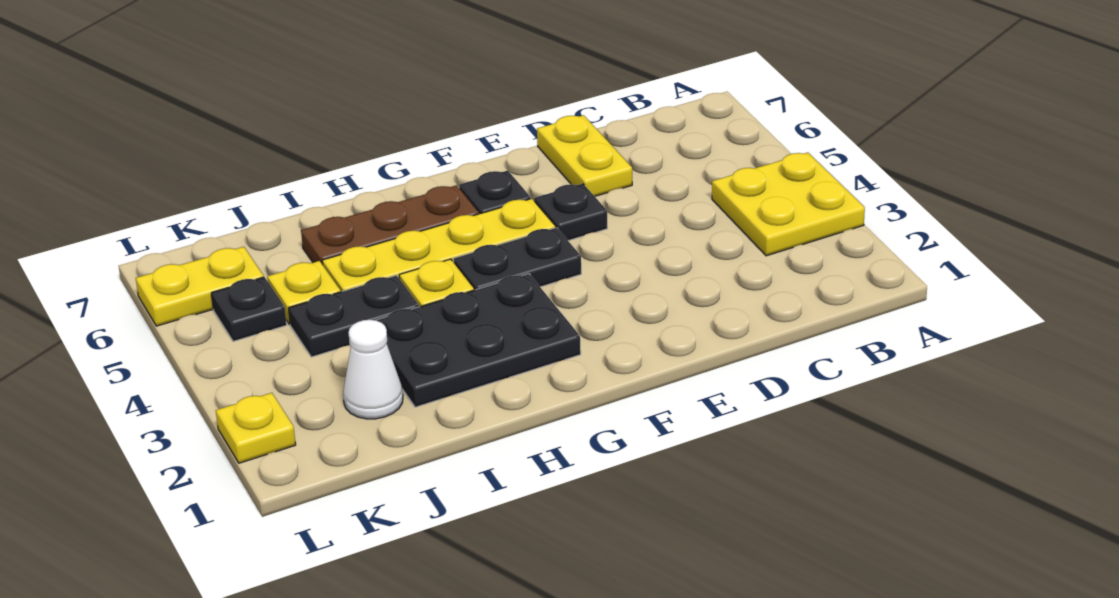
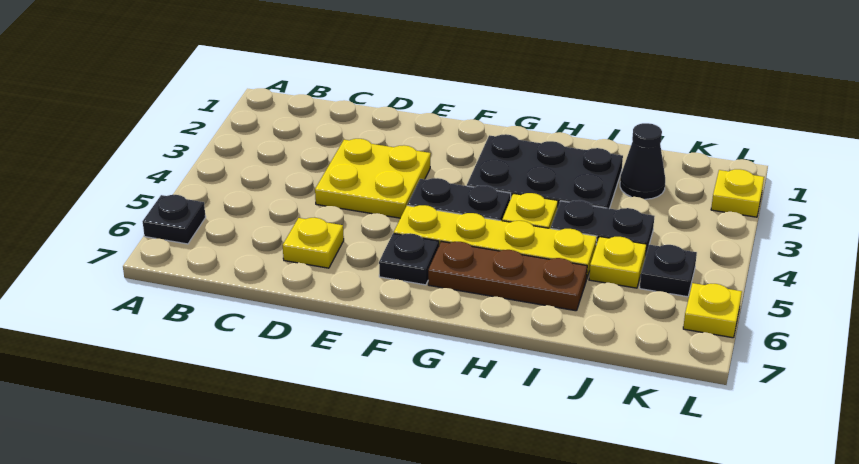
yellow 2x2 plate [712,153,865,256] -> yellow 2x2 plate moved to [315,138,431,218]
yellow 1x2 plate [537,115,632,196] -> yellow 1x1 plate [283,218,344,268]
black 1x1 plate [534,184,607,241] -> black 1x1 plate moved to [143,195,206,244]
white 1x1 cone [343,320,403,419] -> black 1x1 cone [620,123,665,199]
yellow 1x2 plate [136,247,264,326] -> yellow 1x1 plate [683,283,742,338]

